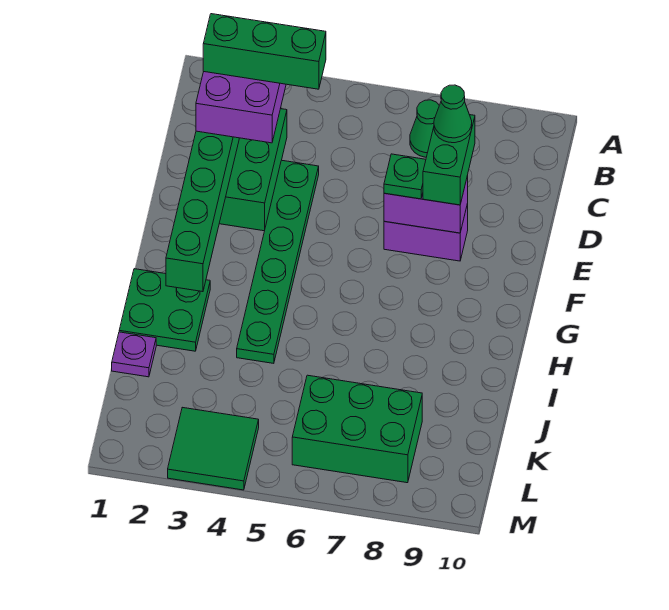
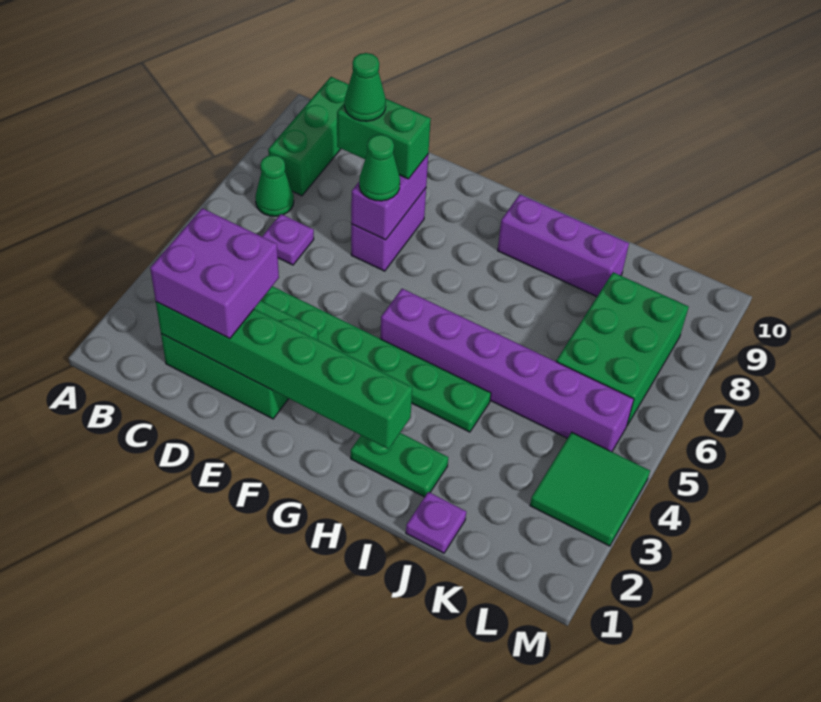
green 1x3 brick [203,14,326,89] -> green 1x3 brick moved to [268,77,349,196]
none -> purple 1x1 plate [262,214,314,265]
green 1x1 plate [384,154,426,199] -> green 1x1 cone [359,135,400,201]
none -> purple 1x6 brick [380,289,634,452]
green 2x2 plate [119,269,210,351] -> green 1x2 plate [351,433,448,497]
none -> purple 1x3 brick [497,194,629,296]

